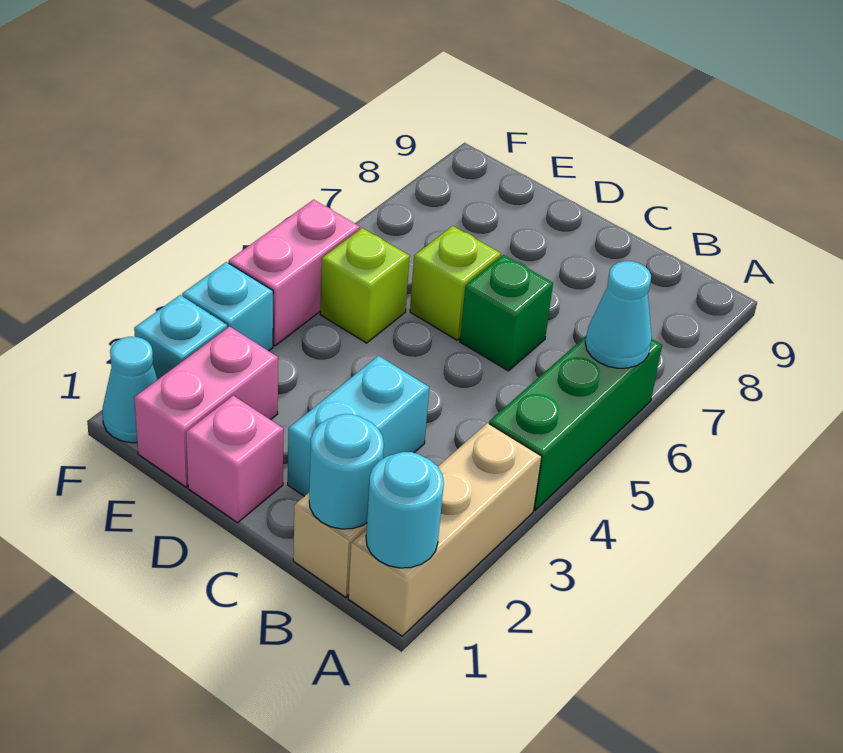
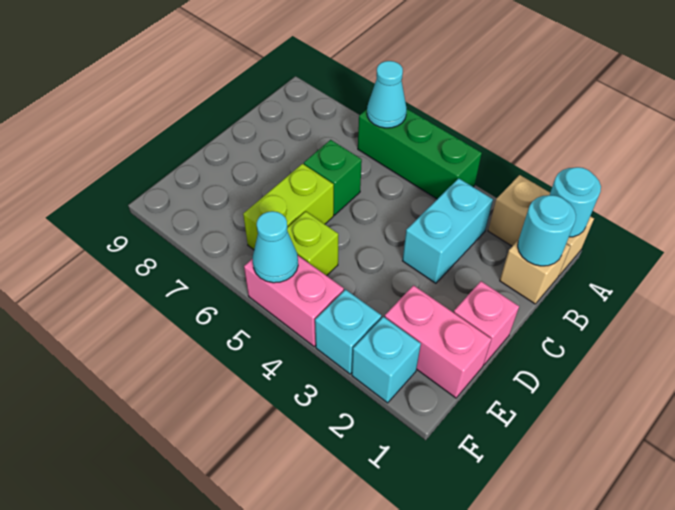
tan 1x3 brick [348,423,542,636] -> tan 1x2 brick [488,175,594,275]
cyan 1x2 brick [288,356,429,496] -> cyan 1x2 brick turned to [403,178,493,283]
lime 1x1 brick [410,226,501,340] -> lime 1x2 brick [243,164,334,250]
cyan 1x1 cone [103,337,158,443] -> cyan 1x1 cone moved to [253,211,298,283]

